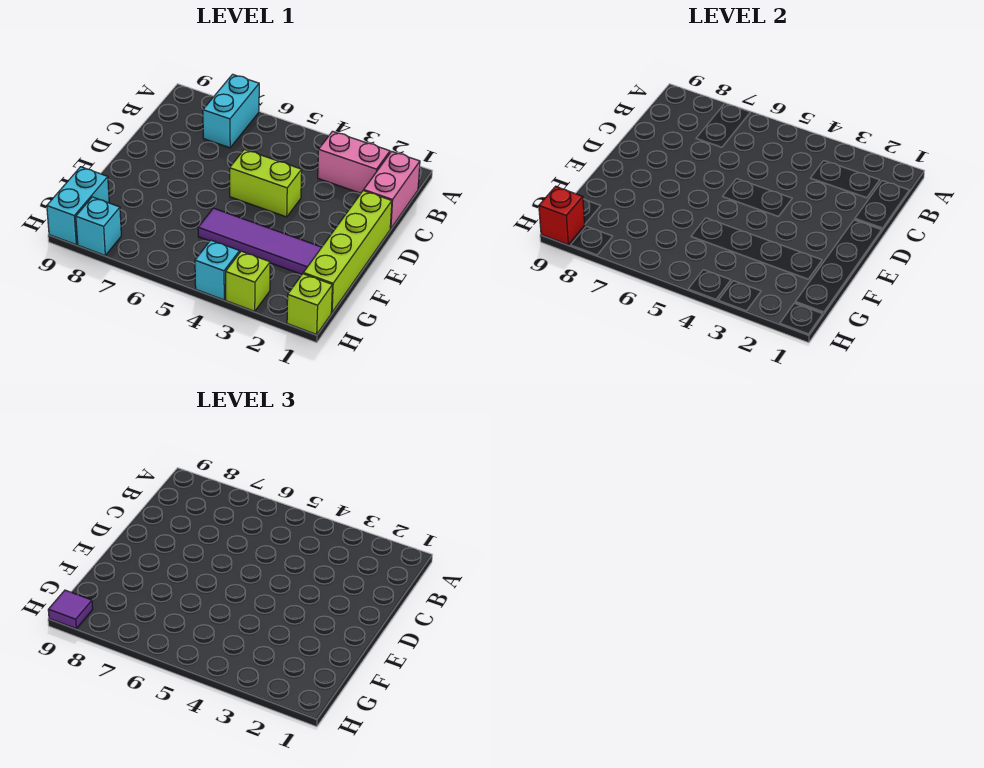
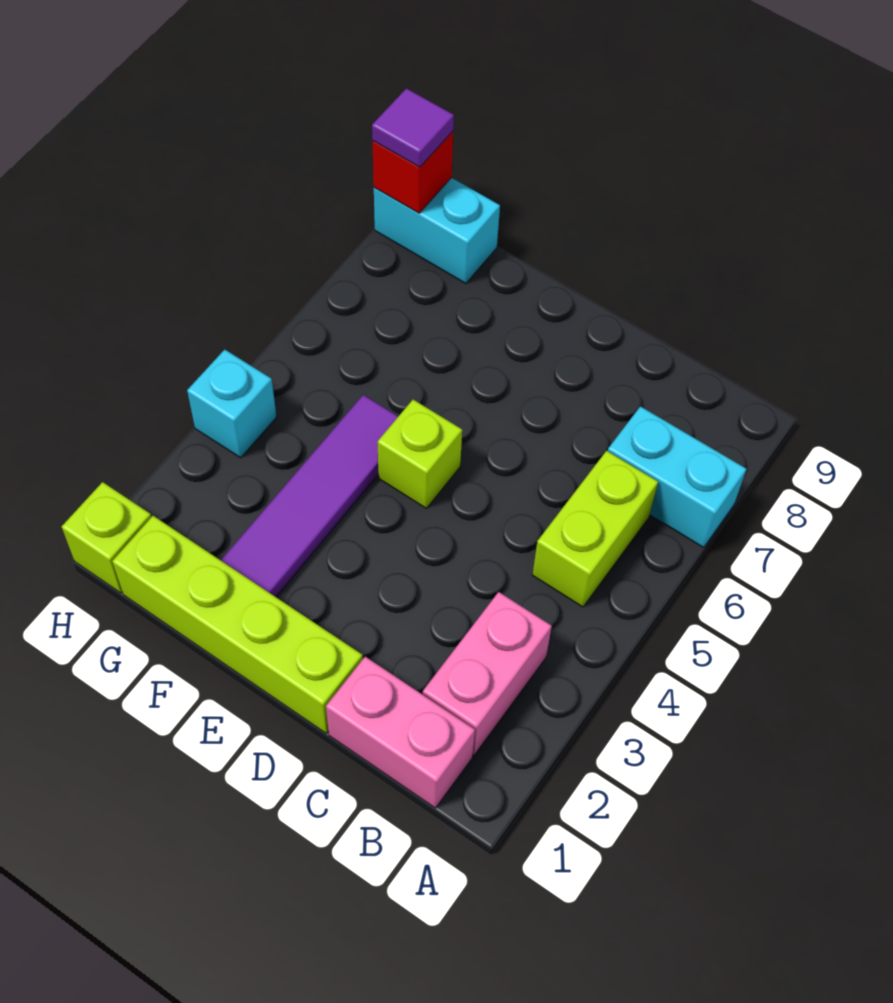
lime 1x2 brick [230,149,302,217] -> lime 1x2 brick moved to [532,451,658,607]
lime 1x1 brick [226,251,270,311] -> lime 1x1 brick moved to [378,400,462,508]
cyan 1x1 brick [76,197,121,255] -> none

